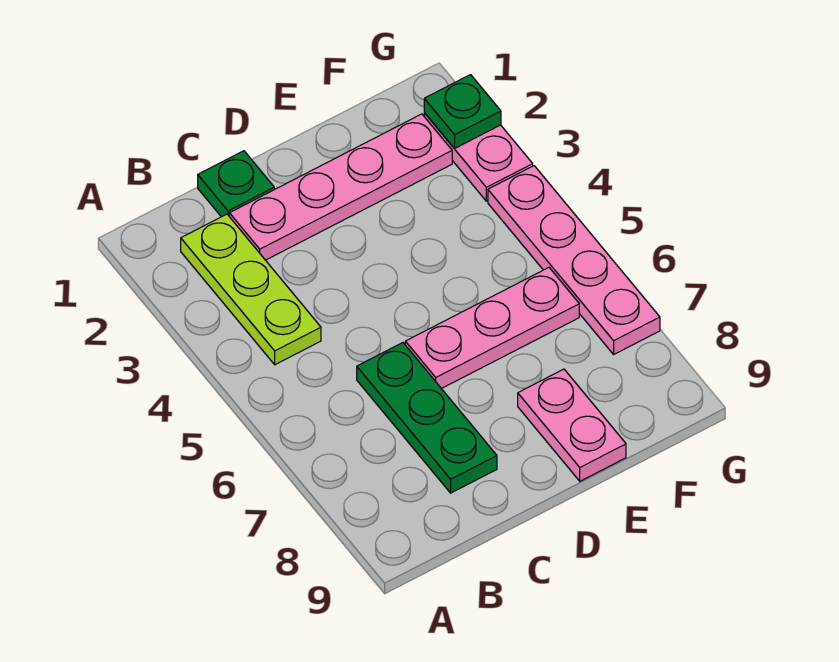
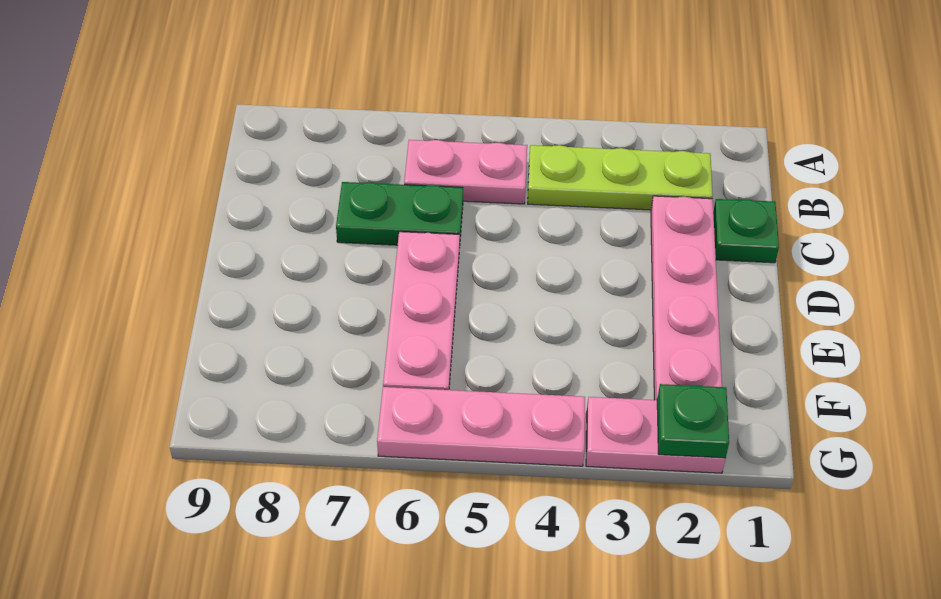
green 1x3 plate [357,343,497,493] -> green 1x2 plate [336,182,463,245]
pink 1x2 plate [518,369,626,481] -> pink 1x2 plate moved to [404,140,527,204]
pink 1x4 plate [488,166,660,354] -> pink 1x3 plate [377,387,585,466]

